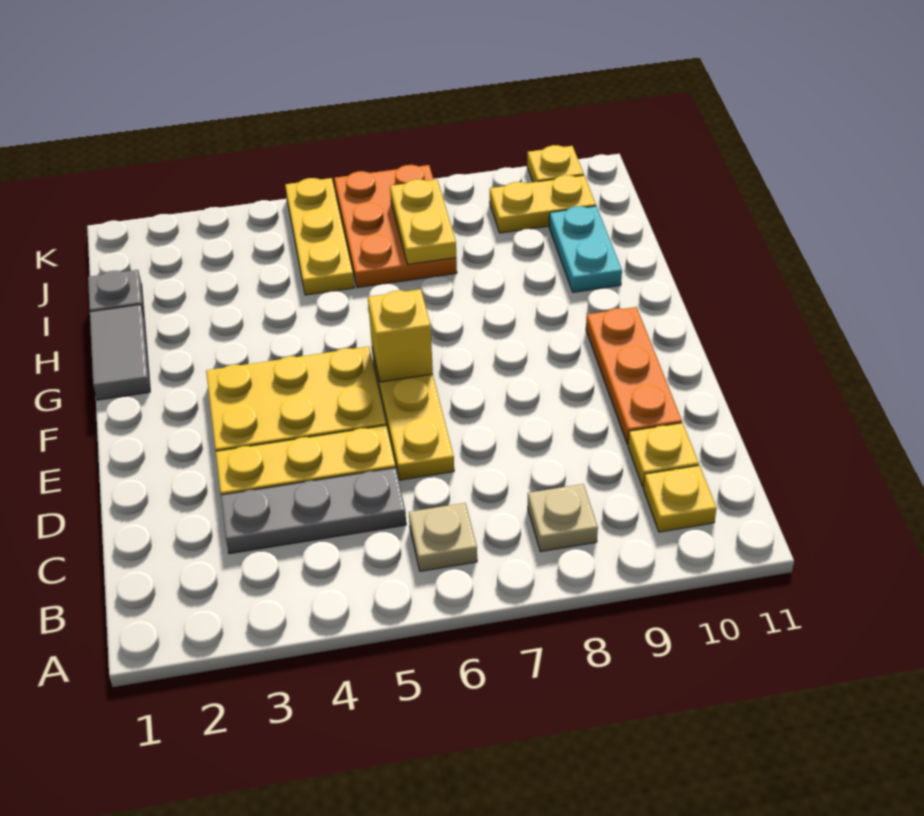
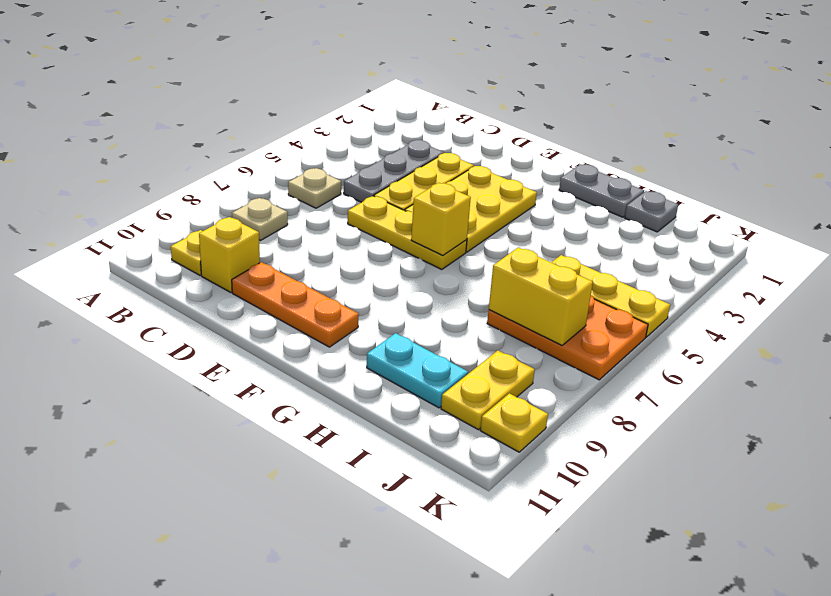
yellow 1x1 plate [628,423,699,487] -> yellow 1x1 brick [199,217,260,292]
grey 1x2 tile [90,305,150,400] -> grey 1x2 plate [559,164,644,217]
yellow 1x2 plate [390,179,456,264] -> yellow 1x2 brick [489,248,593,345]

